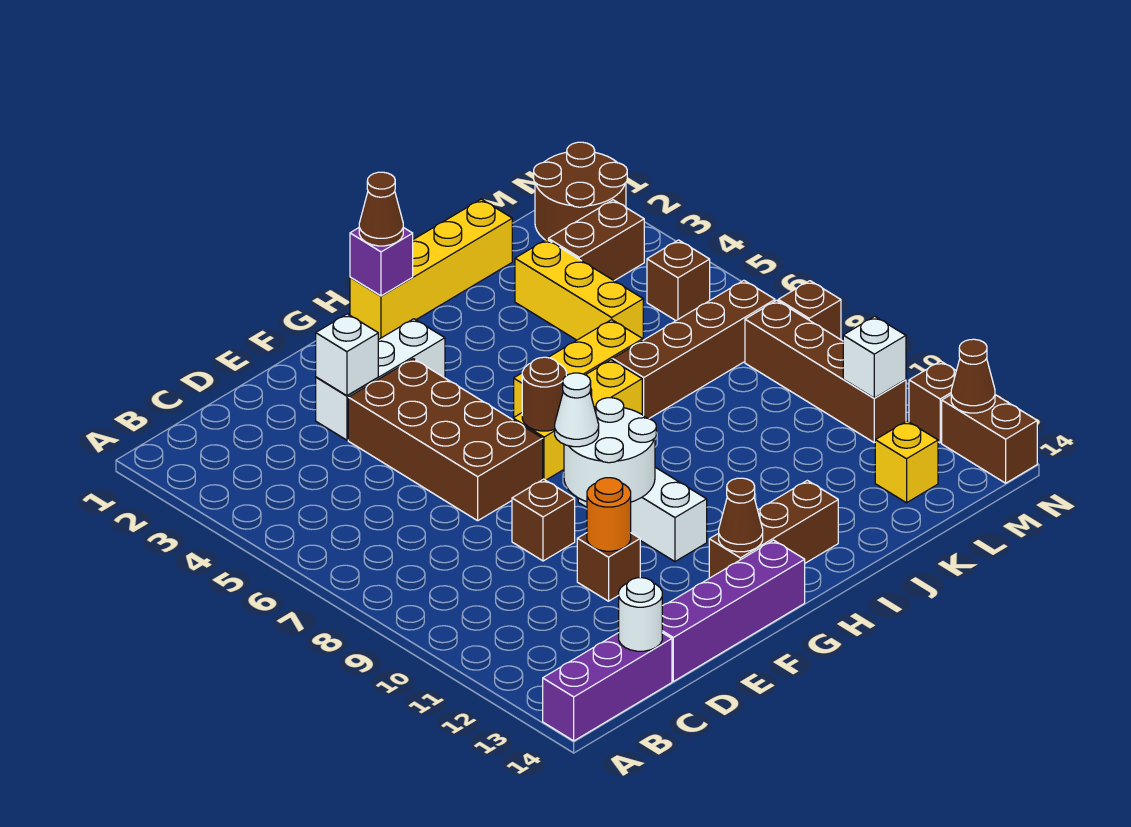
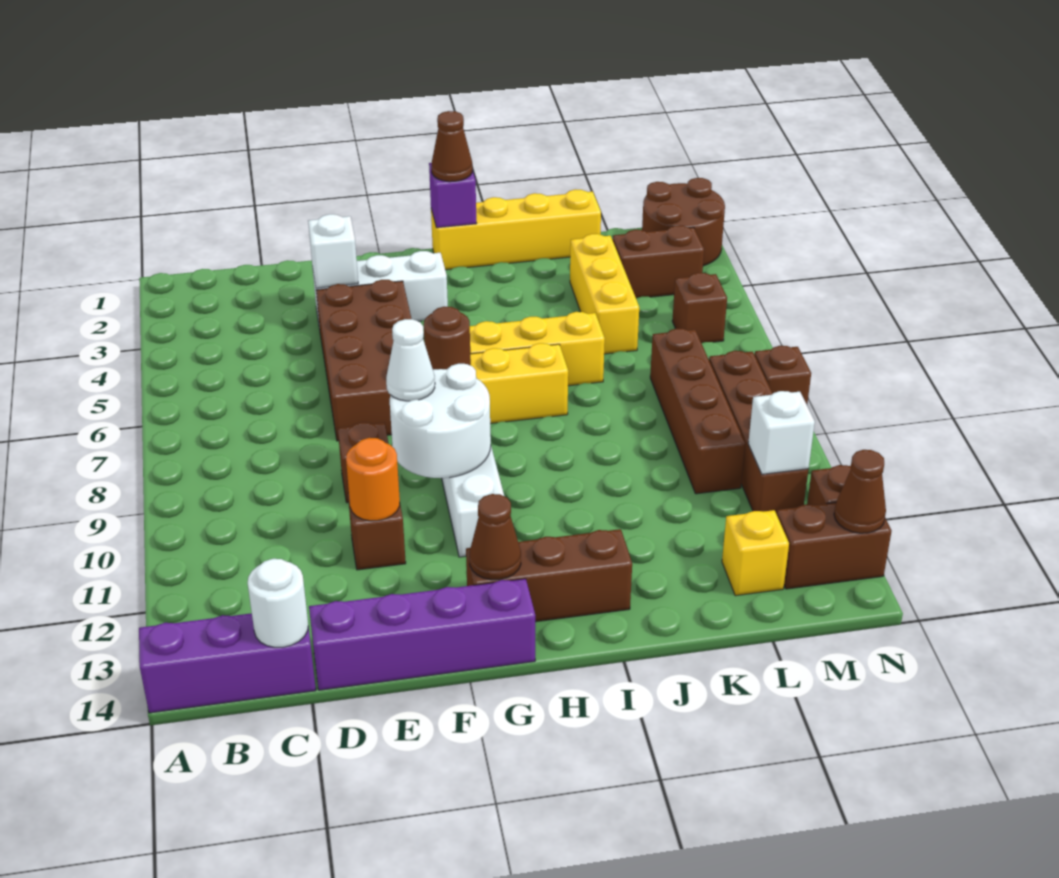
brown 1x4 brick [613,280,775,419] -> brown 1x4 brick turned to [650,329,745,494]
brown 1x2 brick [942,395,1037,483] -> brown 1x2 brick turned to [777,503,891,589]

